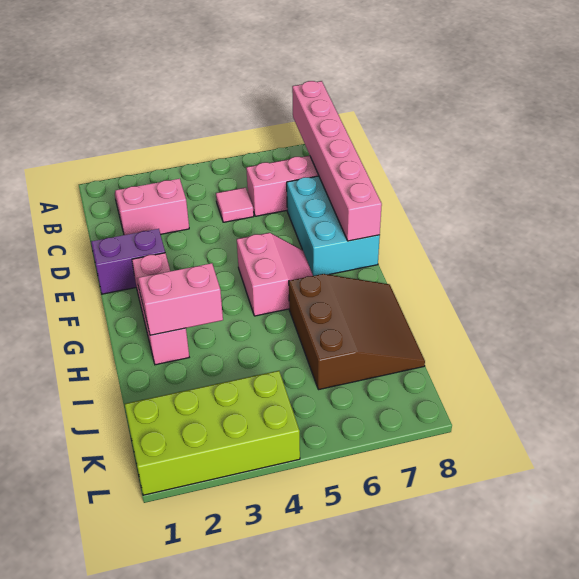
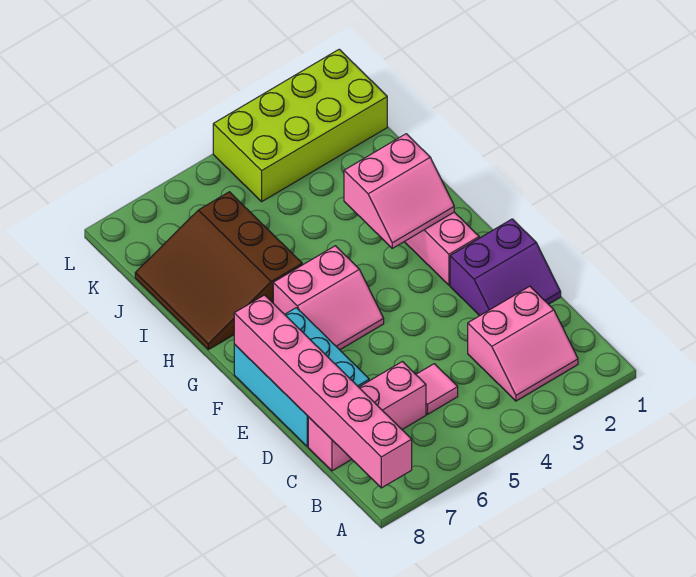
pink 2x2 slope [237,233,313,316] -> pink 2x2 slope turned to [273,246,384,350]

